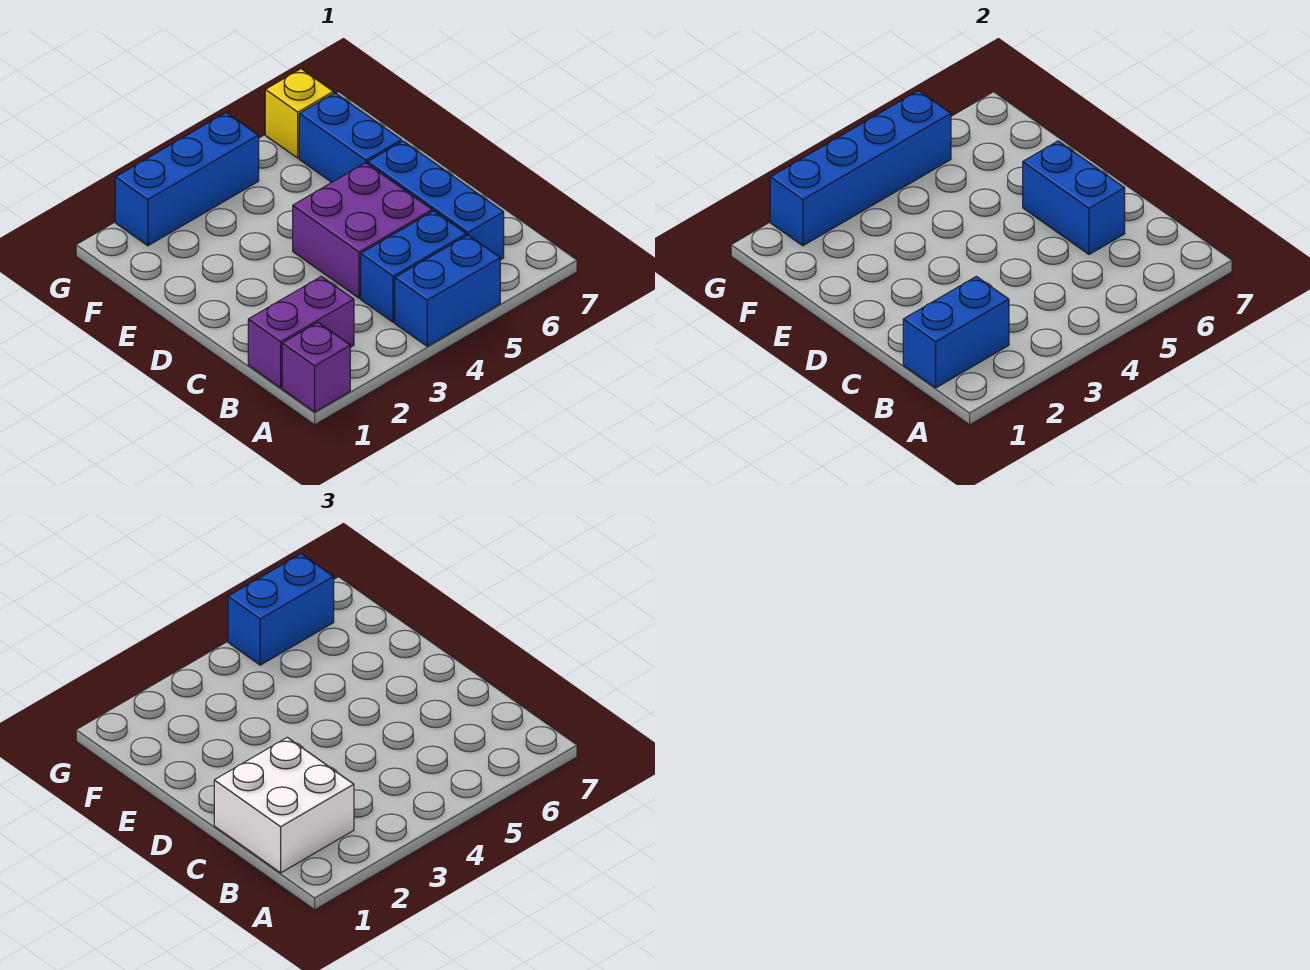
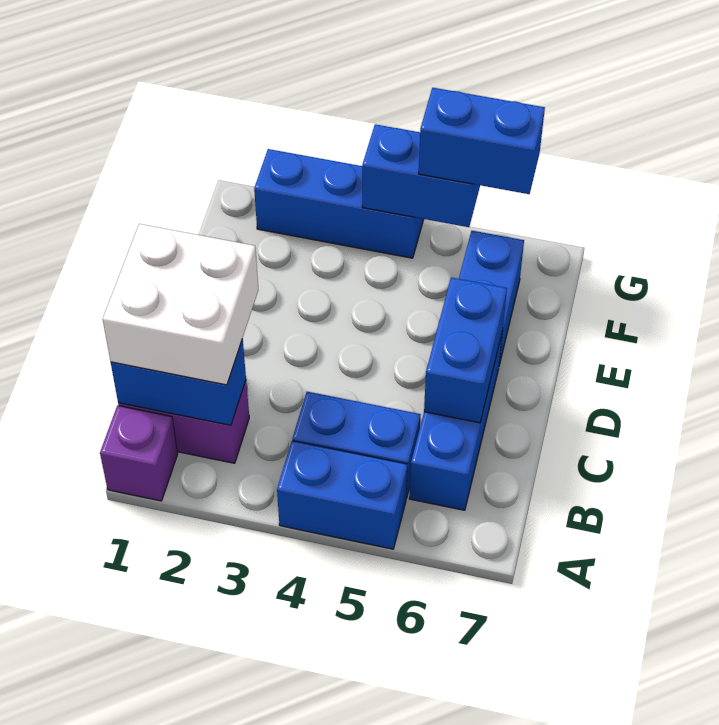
purple 2x2 brick [293,163,432,298] -> none
blue 1x4 brick [770,91,951,246] -> blue 1x2 brick [362,124,480,227]
yellow 1x1 brick [265,69,334,158] -> none

